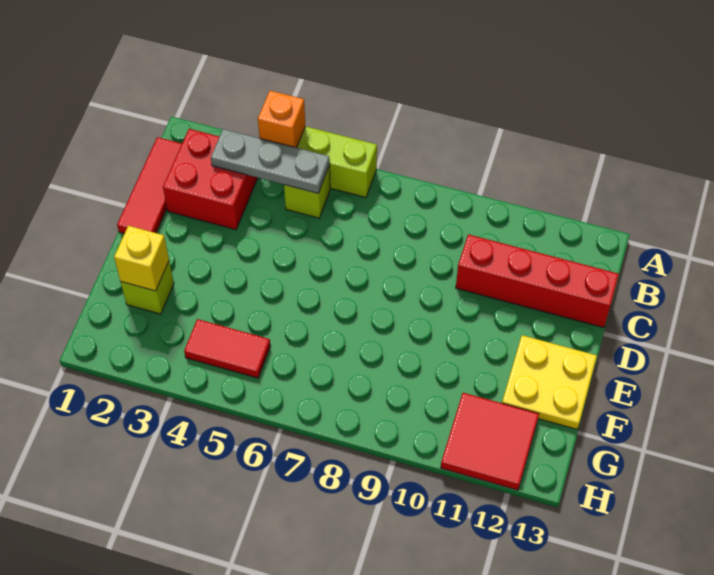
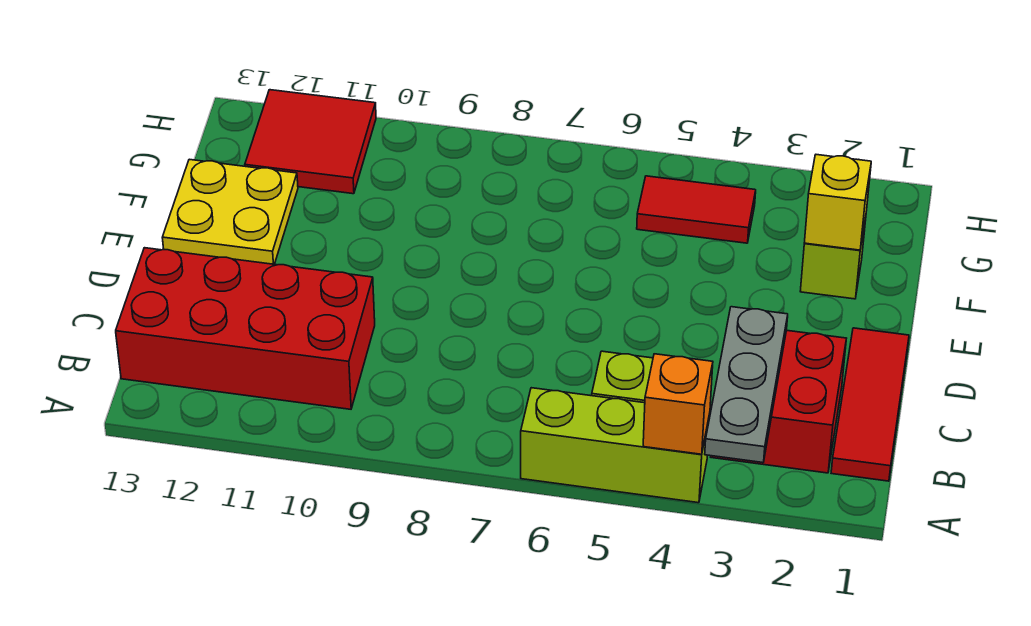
grey 1x3 plate [211,129,330,193] -> grey 1x3 plate turned to [705,307,788,463]
red 1x4 brick [456,234,619,328] -> red 2x4 brick [116,248,375,409]

